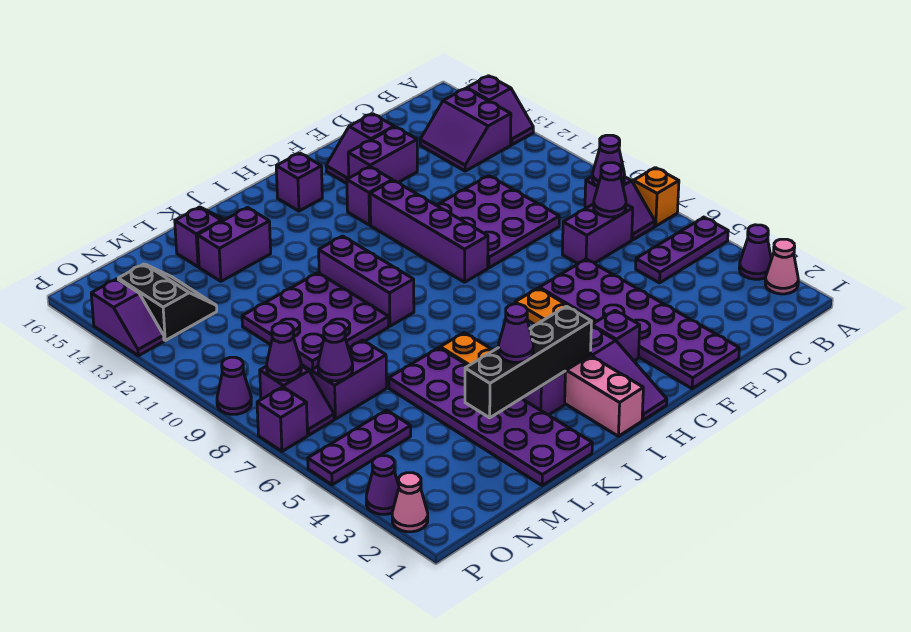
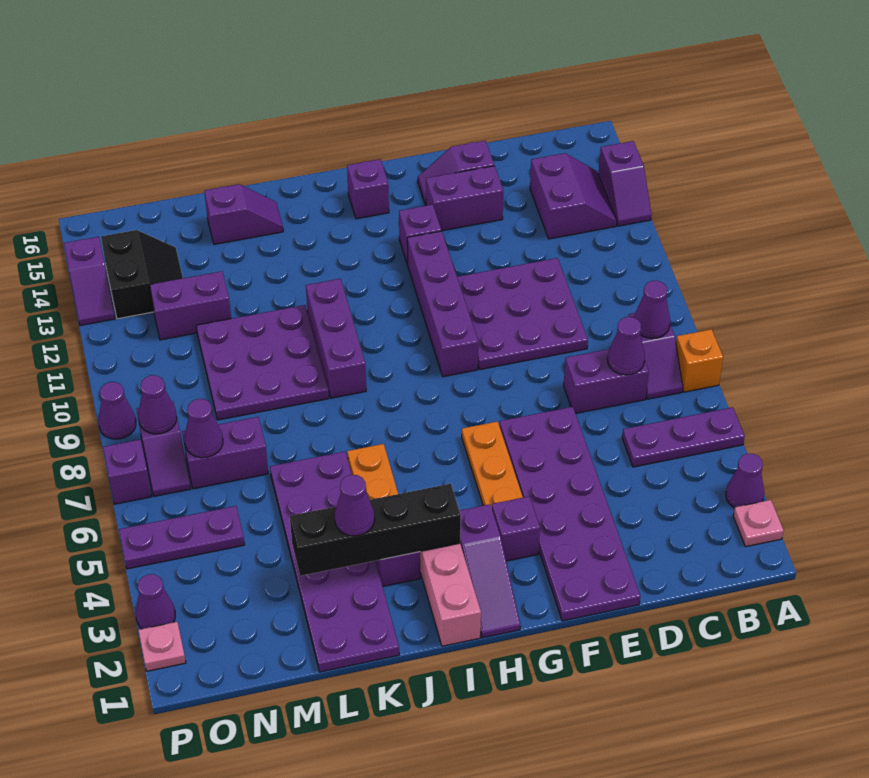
pink 1x1 cone [765,239,798,294] -> pink 1x1 plate [733,500,784,547]
purple 2x2 slope [420,88,511,171] -> purple 2x2 slope turned to [530,153,617,239]
purple 1x2 brick [197,208,271,281] -> purple 1x2 brick moved to [150,271,231,340]
pink 1x1 cone [392,473,428,532] -> pink 1x1 plate [138,622,186,671]

